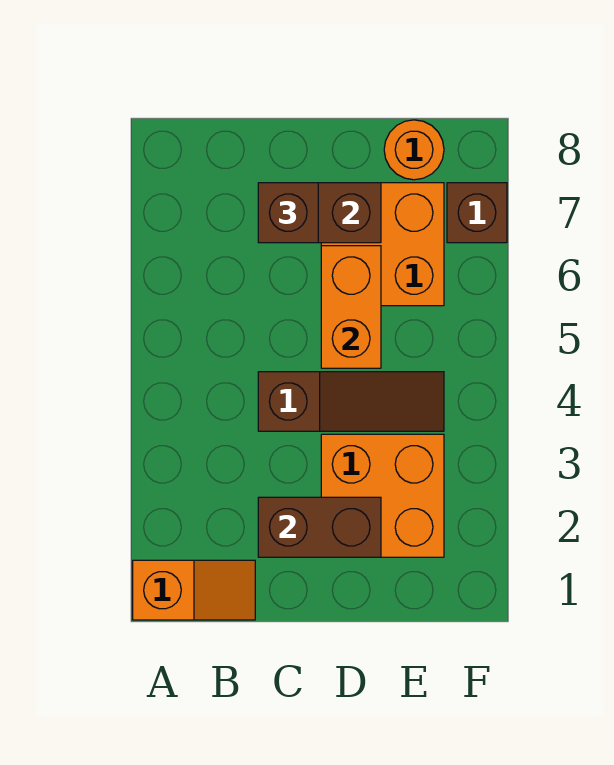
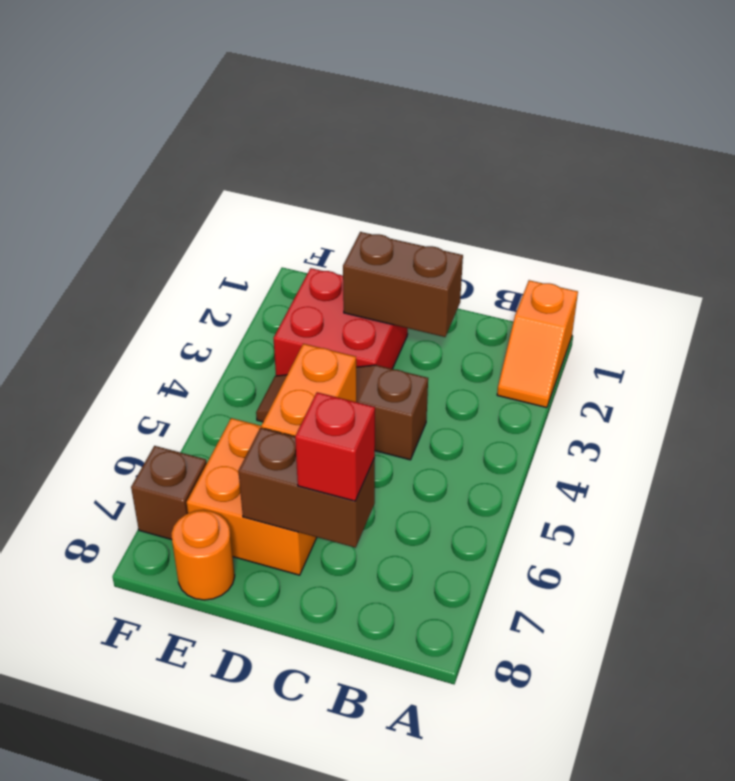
orange 1x2 slope [133,560,255,620] -> orange 1x2 slope turned to [497,280,578,408]
brown 1x1 brick [258,183,318,243] -> red 1x1 brick [295,392,375,501]
orange 2x2 brick [321,434,444,557] -> red 2x2 brick [273,268,408,376]

